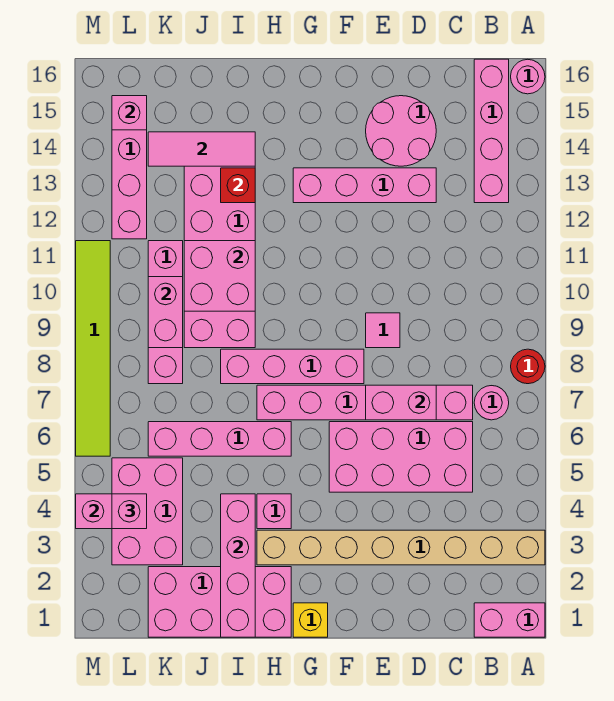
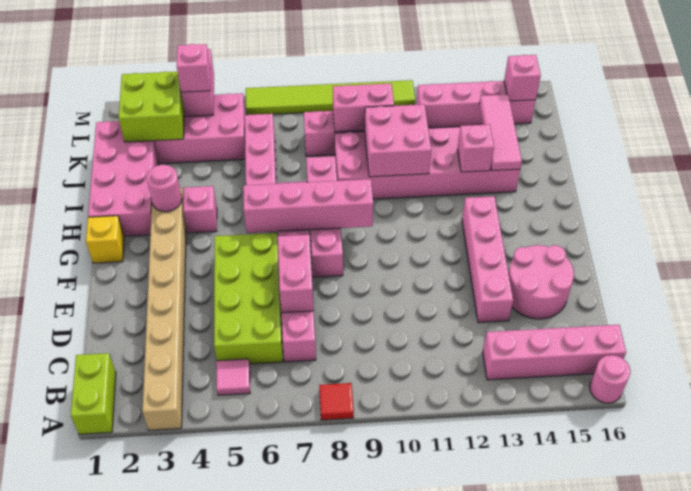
pink 1x2 brick [474,603,545,637] -> lime 1x2 brick [71,353,116,434]
red 1x1 round brick [511,349,545,384] -> red 1x1 tile [319,383,354,420]
pink 1x1 round brick [474,386,509,420] -> pink 1x1 round brick moved to [147,165,182,212]
pink 2x4 brick [329,422,473,492] -> lime 2x4 brick [214,233,283,364]
pink 1x1 tile [366,313,400,348] -> pink 1x1 tile moved to [217,359,250,395]
pink 1x4 brick [221,494,255,637] -> pink 1x4 brick moved to [243,179,373,233]
red 1x1 brick [221,168,255,203] -> pink 1x1 brick [457,124,494,172]
none -> lime 2x2 brick [119,72,184,142]

